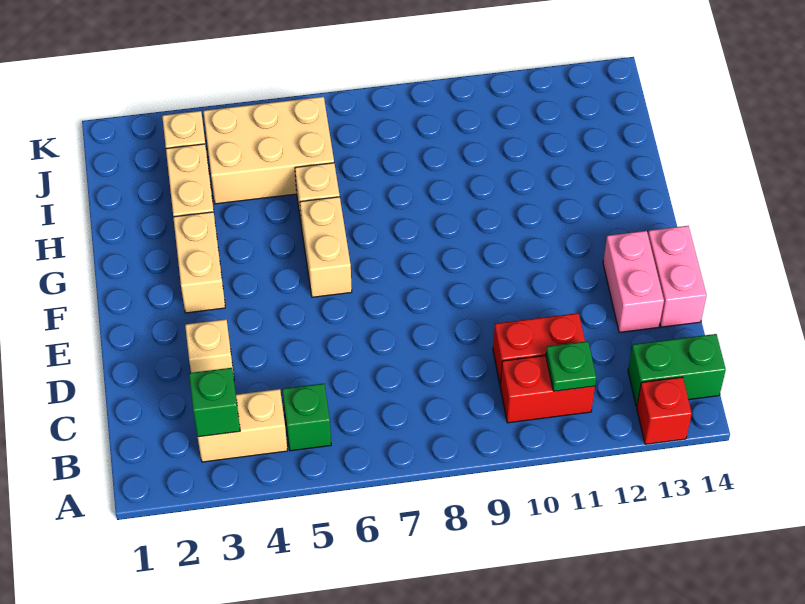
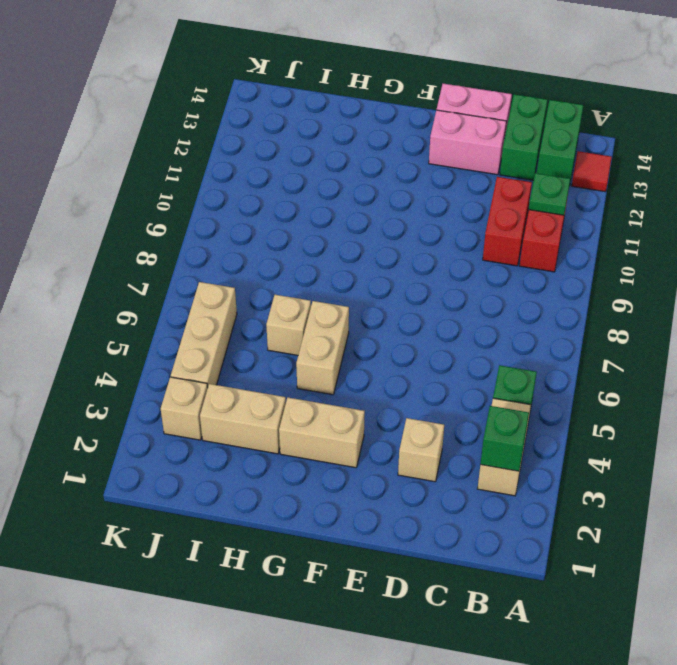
red 1x1 brick [637,377,692,444] -> red 1x1 tile [572,151,612,192]
none -> green 1x2 brick [500,94,547,180]
tan 1x2 brick [300,197,352,297] -> tan 1x2 brick turned to [296,301,349,395]
tan 2x3 brick [203,97,334,204] -> tan 1x3 brick [171,282,237,387]

